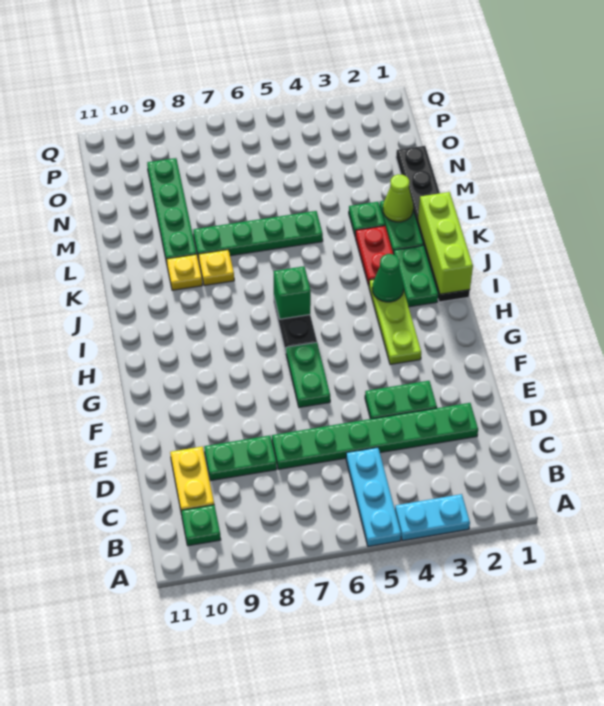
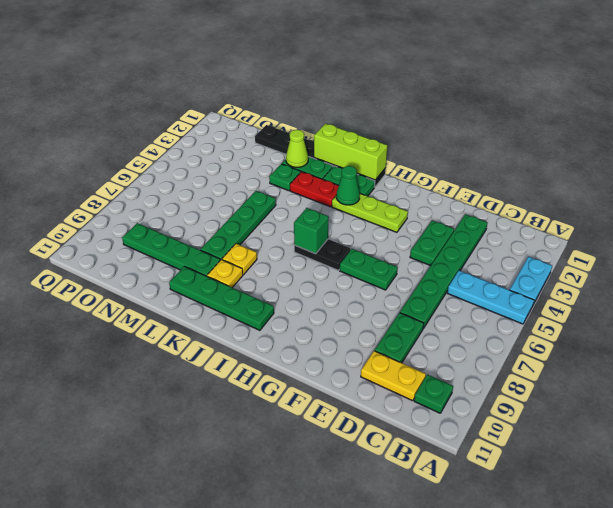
none -> green 1x4 plate [169,266,274,330]

